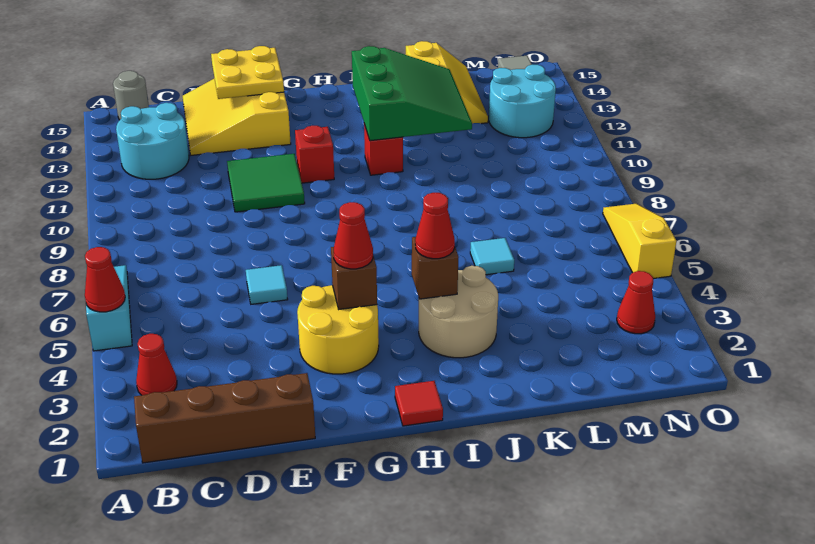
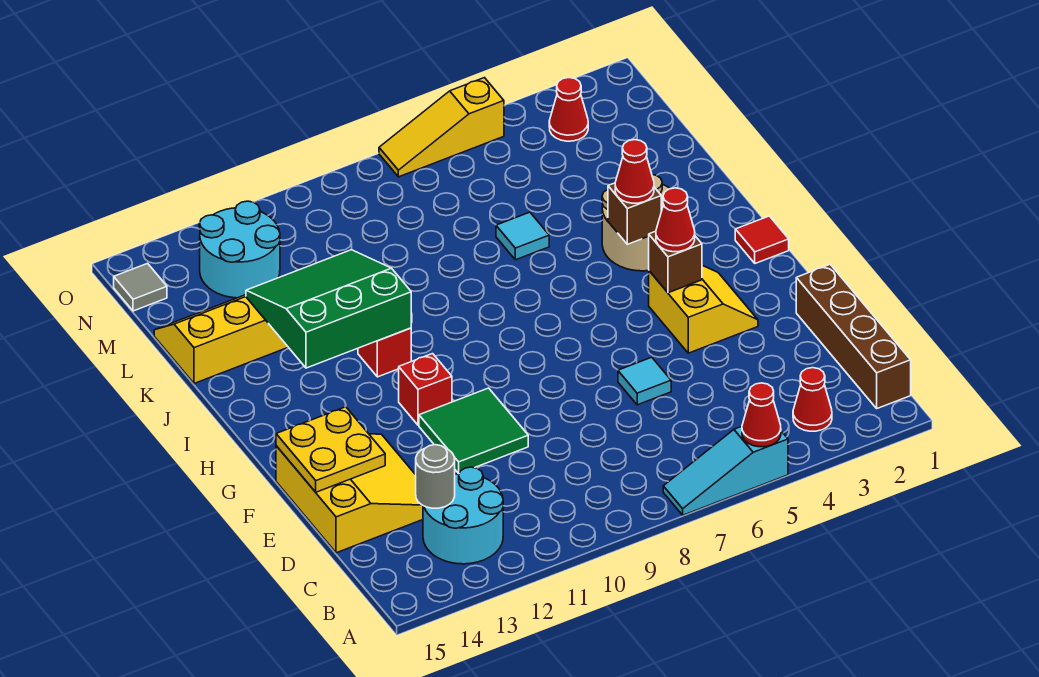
grey 1x1 round brick [113,71,149,120] -> grey 1x1 round brick moved to [416,445,455,508]
yellow 3x3 slope [183,78,291,155] -> yellow 3x3 slope turned to [276,434,423,553]
yellow 2x2 round brick [297,285,379,374] -> yellow 2x2 slope [649,265,758,353]

